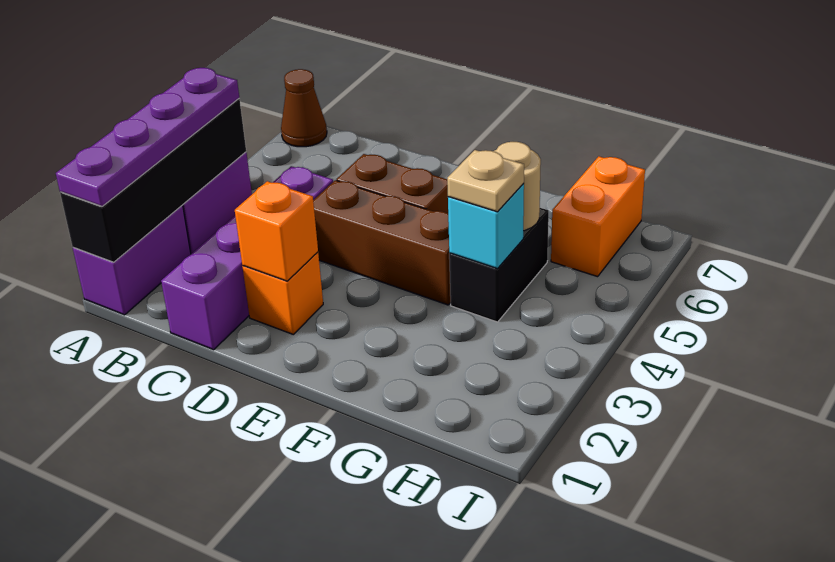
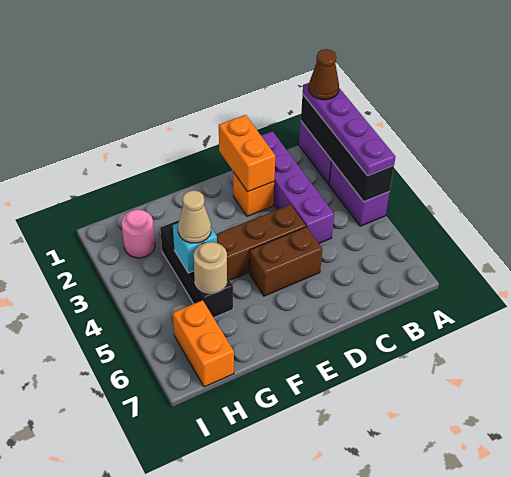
brown 1x1 cone [281,69,327,147] -> brown 1x1 cone moved to [309,49,339,100]
orange 1x1 brick [235,181,318,281] -> orange 1x2 brick [219,115,275,192]
black 1x2 brick [449,208,549,322] -> black 1x3 brick [160,220,233,318]
tan 1x1 plate [447,150,524,212] -> tan 1x1 cone [178,190,211,243]
none -> pink 1x1 round brick [121,210,155,258]

